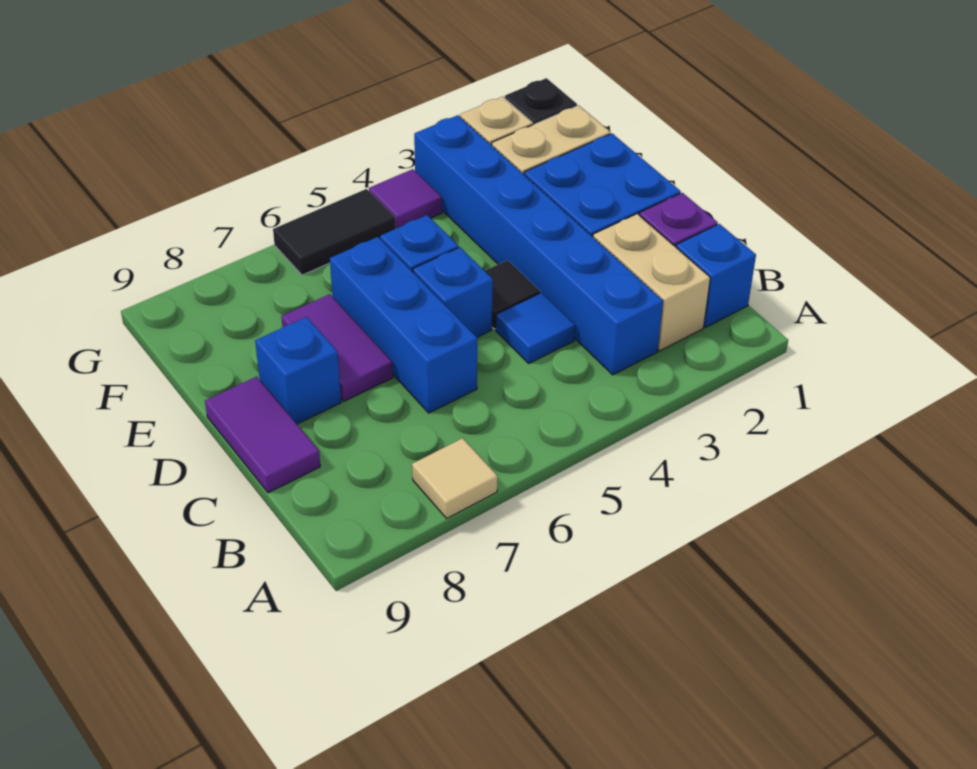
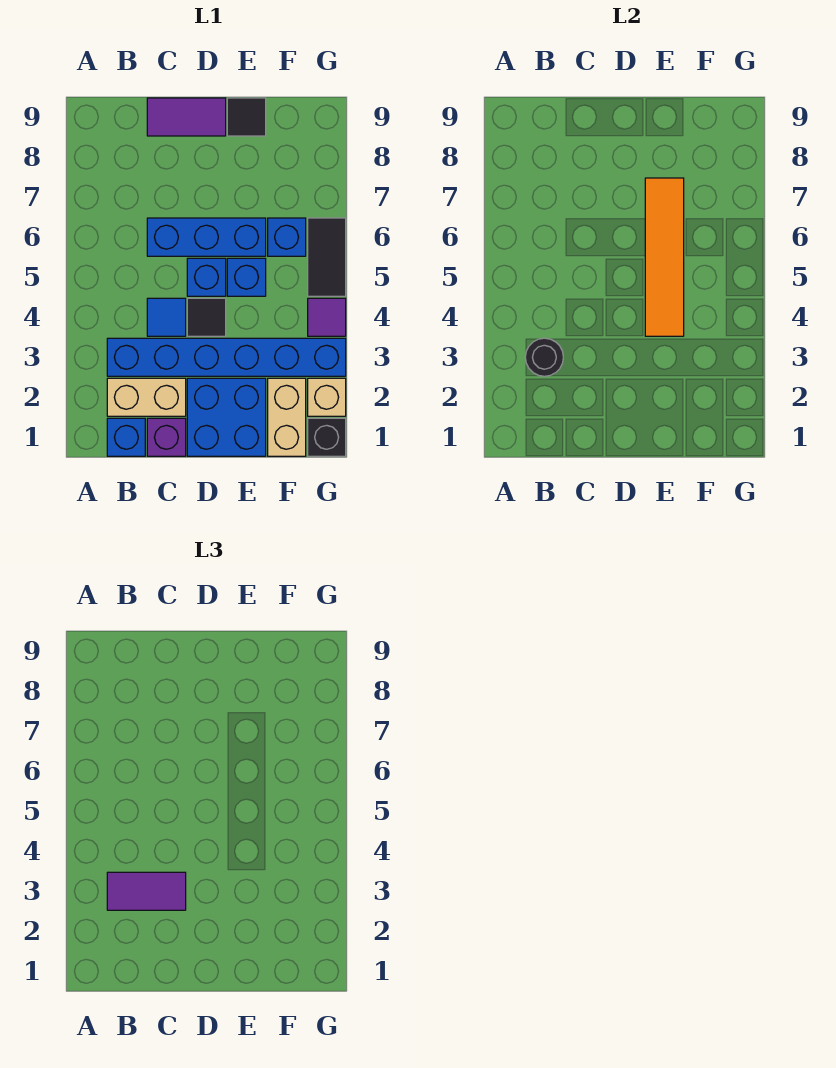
tan 1x1 tile [412,438,498,518] -> none
none -> black 1x1 round brick [525,338,563,376]
purple 1x2 tile [281,294,393,401] -> purple 1x2 tile moved to [107,872,186,910]
blue 1x1 brick [255,317,341,424] -> blue 1x1 brick moved to [268,218,306,256]
none -> orange 1x4 tile [645,178,684,336]
none -> black 1x1 tile [227,98,266,136]

